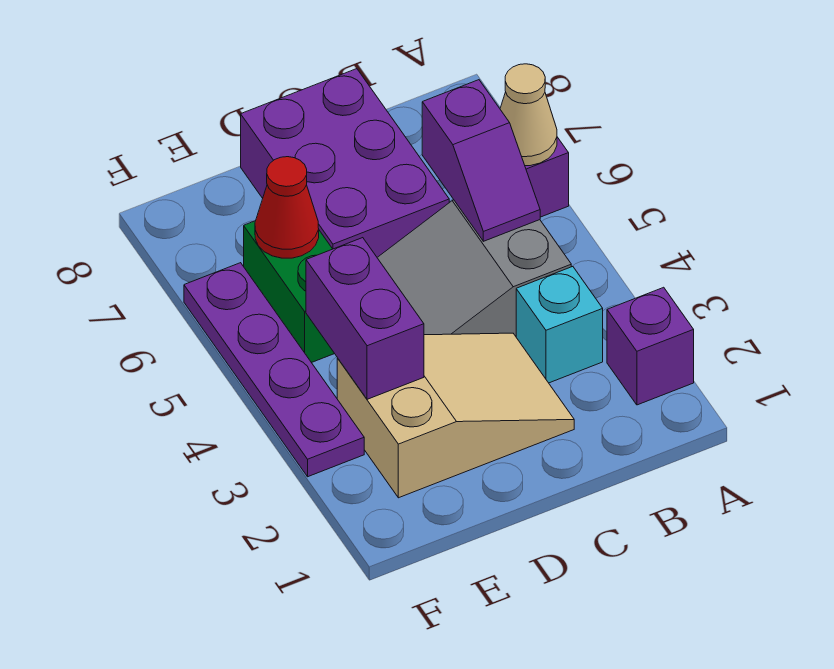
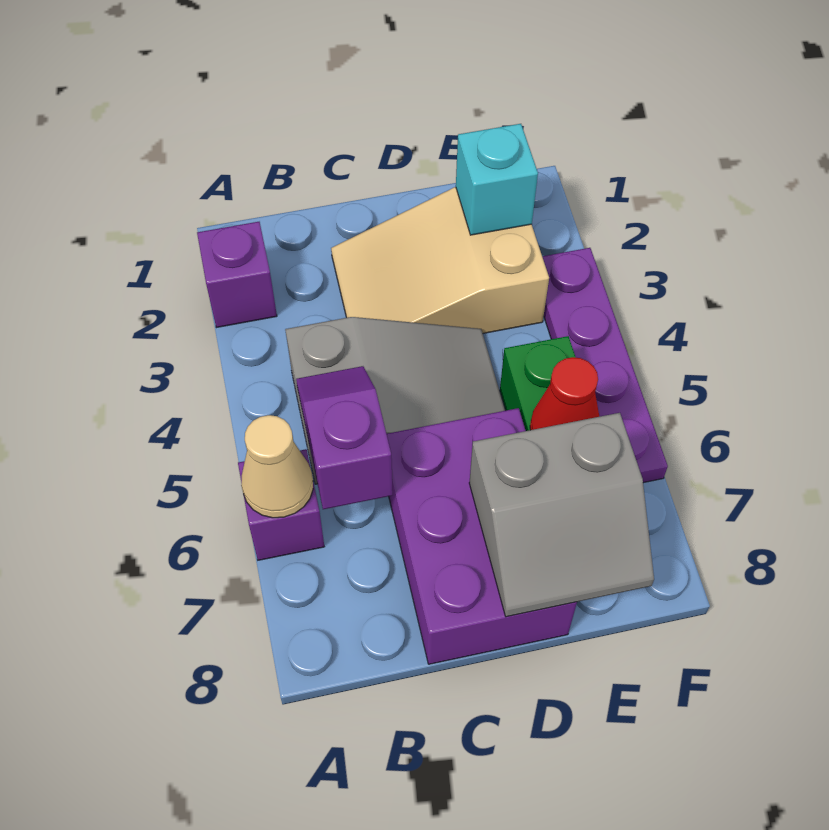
cyan 1x1 brick [516,266,603,383] -> cyan 1x1 brick moved to [456,124,538,235]
none -> grey 2x2 slope [469,413,654,617]
purple 1x2 brick [306,238,424,399] -> none

